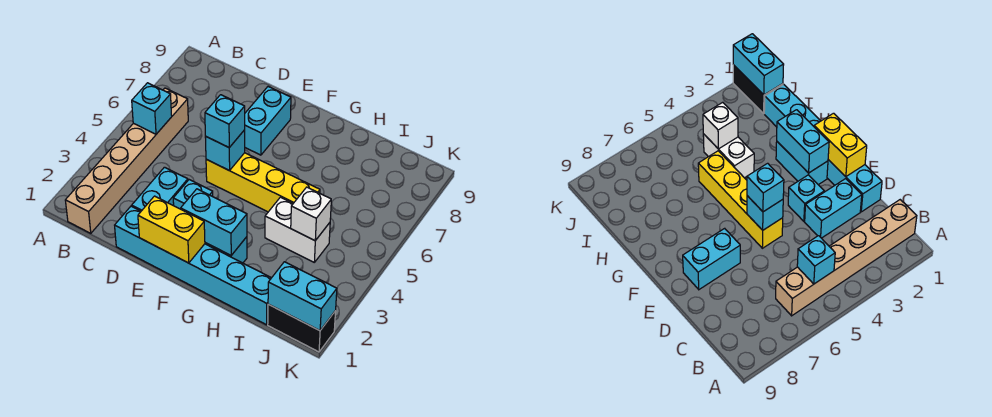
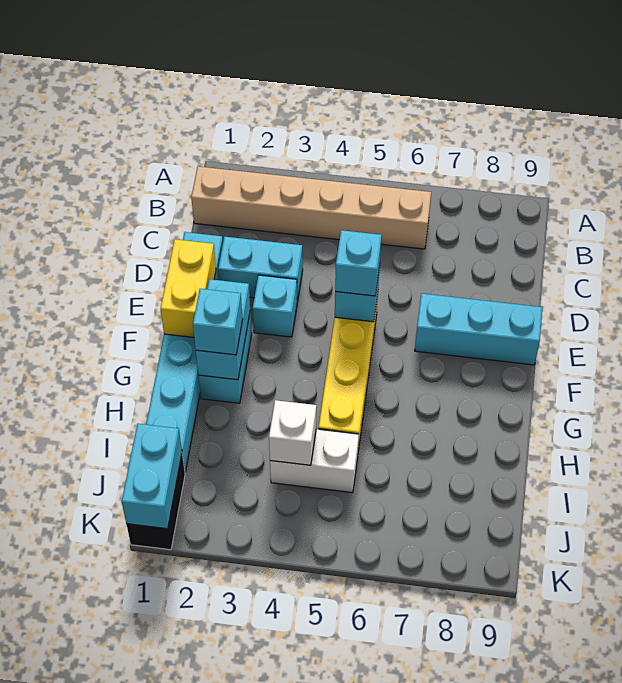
cyan 1x1 brick [132,83,172,134] -> cyan 1x1 brick moved to [193,289,243,355]
cyan 1x2 brick [245,87,291,155] -> cyan 1x3 brick [415,293,543,365]
white 1x2 brick [265,197,330,262] -> white 1x2 brick turned to [270,429,359,493]

